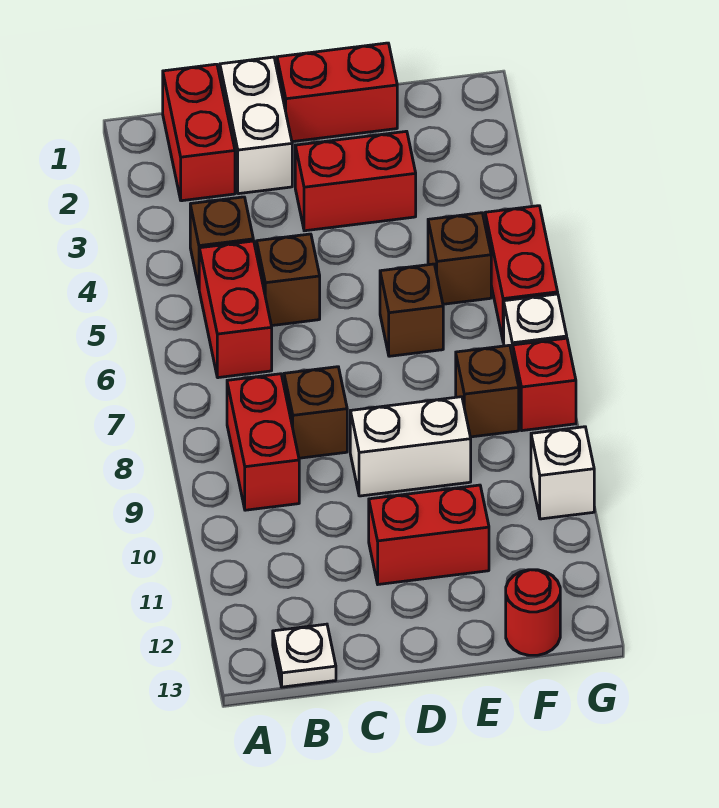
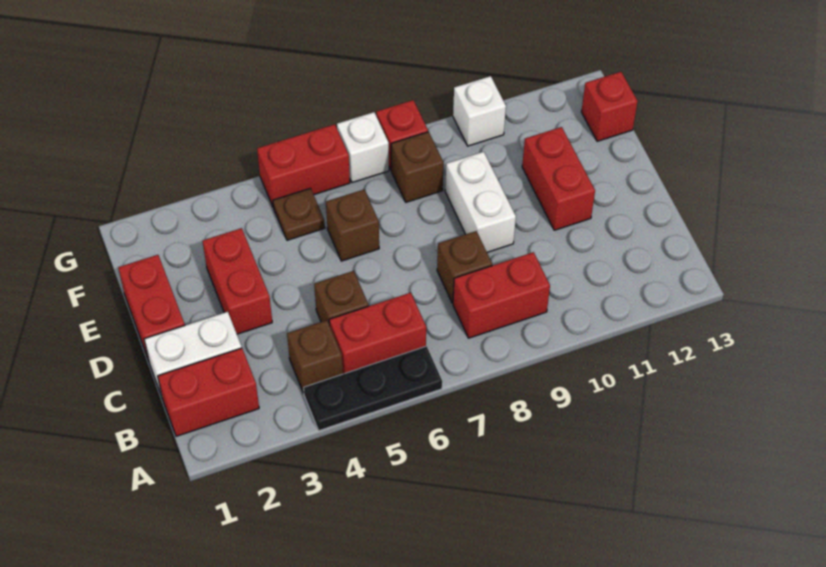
none -> black 1x3 plate [304,346,442,431]
white 1x1 plate [273,624,336,687] -> none
brown 1x1 brick [428,213,491,304] -> brown 1x1 plate [273,188,325,240]
red 1x1 round brick [506,570,560,655] -> red 1x1 brick [581,72,638,141]

